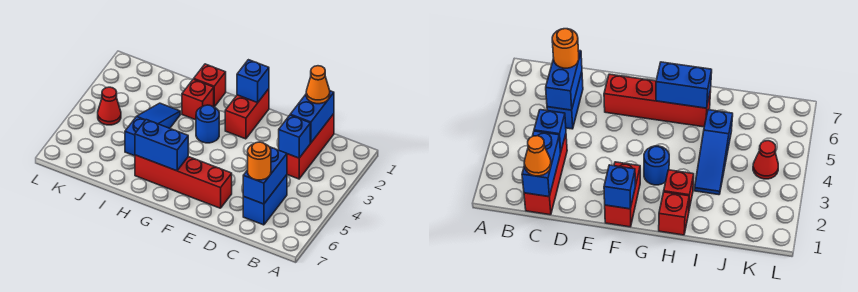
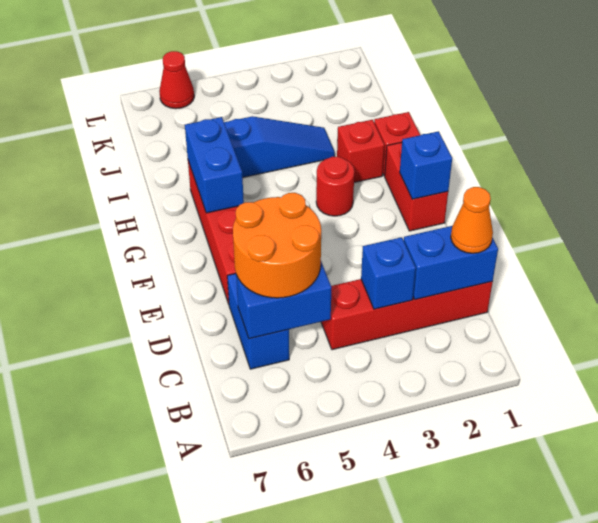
red 1x3 brick [287,114,334,179] -> red 1x4 brick [321,279,493,350]
blue 1x2 brick [243,175,287,225] -> blue 1x2 brick turned to [227,274,289,369]
orange 1x1 round brick [248,142,271,180] -> orange 2x2 round brick [233,193,321,298]
red 1x2 brick [225,89,269,139] -> red 1x2 brick turned to [385,142,448,231]
blue 1x1 round brick [196,105,219,143] -> red 1x1 round brick [316,157,354,216]
red 1x1 cone [98,87,121,125] -> red 1x1 cone moved to [159,51,194,109]

